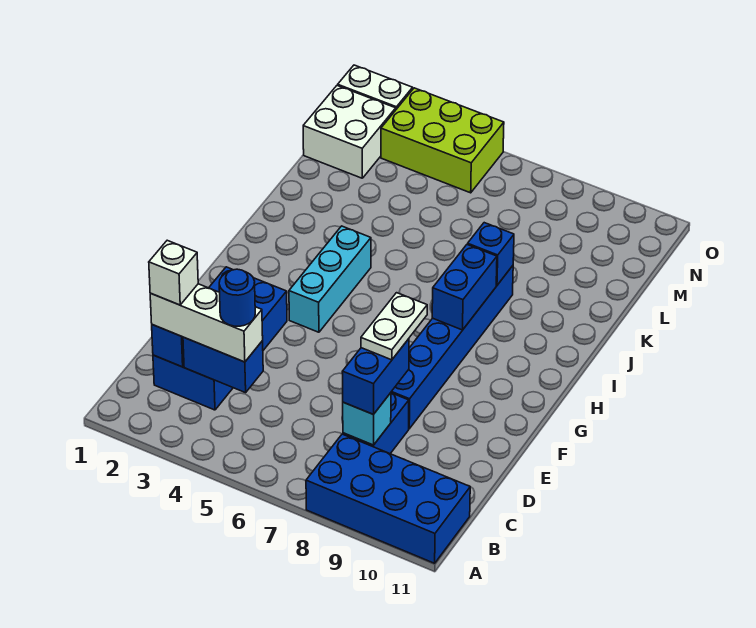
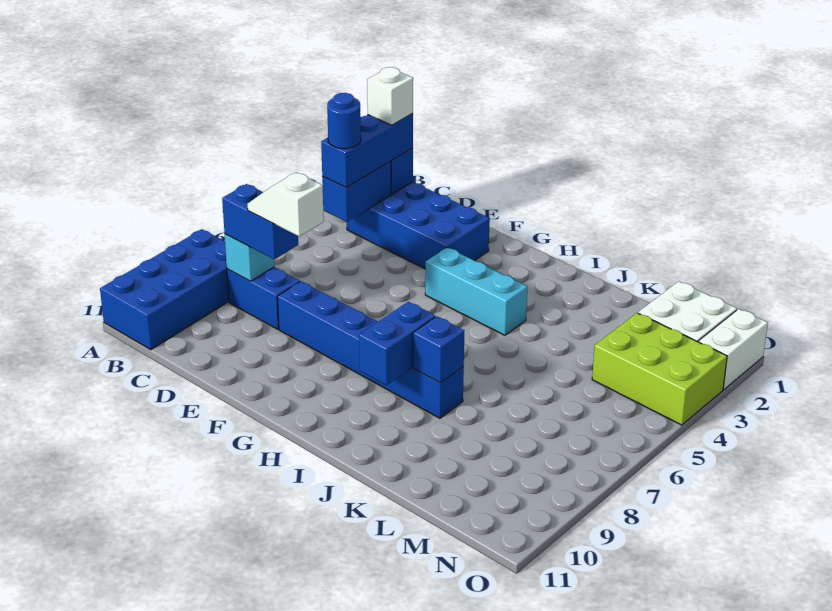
white 1x3 brick [150,284,263,362] -> blue 1x3 brick [321,113,413,188]
white 1x2 plate [361,293,427,360] -> white 1x2 slope [247,172,324,237]
blue 1x2 brick [432,245,497,330] -> blue 1x2 brick turned to [359,302,435,385]
lime 2x3 brick [381,88,504,193] -> lime 2x3 brick turned to [592,313,727,425]

